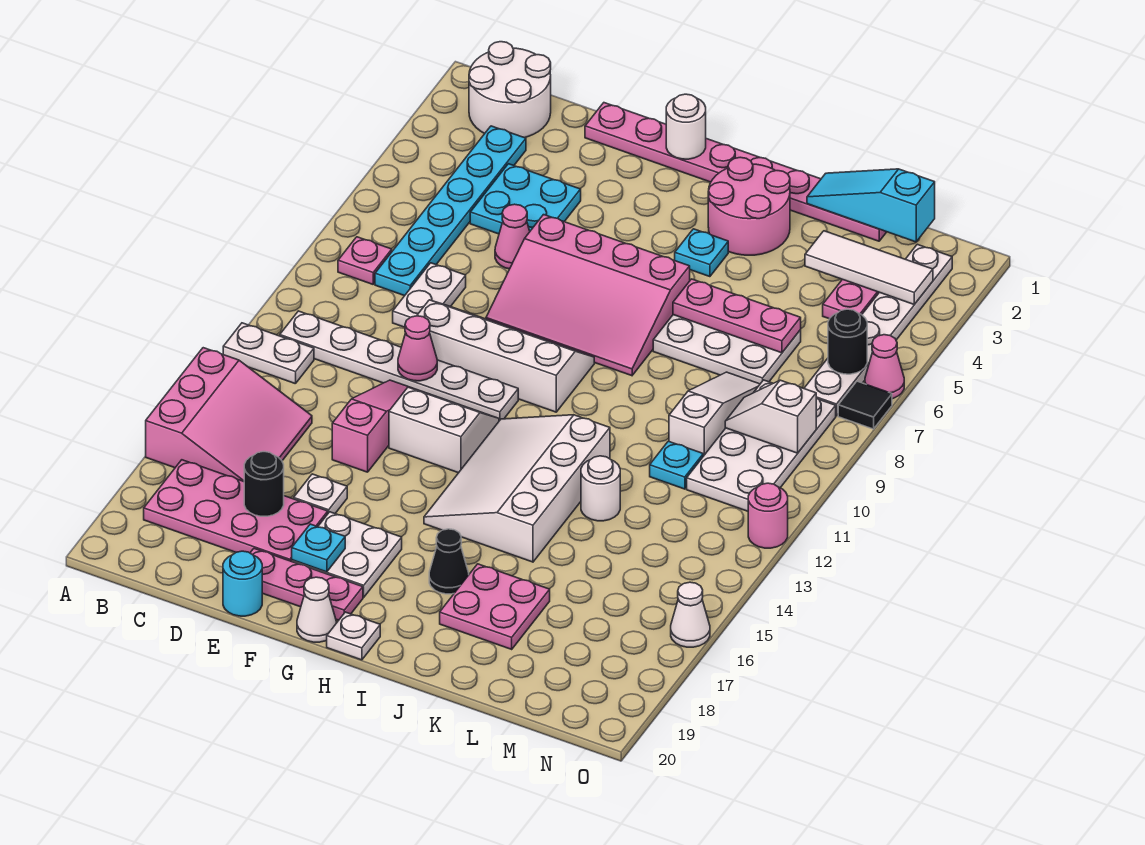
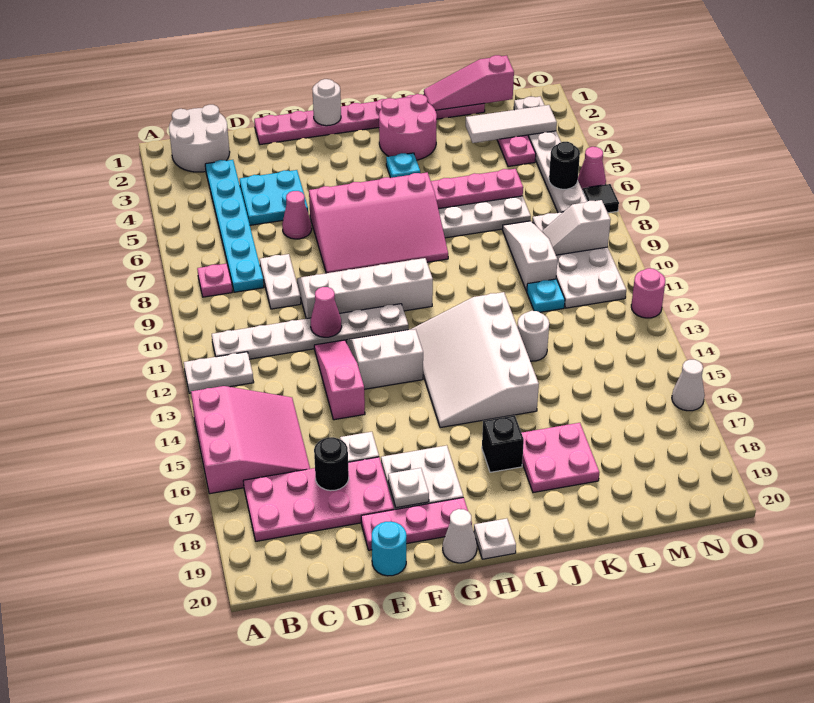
cyan 1x1 plate [292,524,345,572] -> white 1x1 plate [388,468,429,508]
black 1x1 cone [429,529,469,594] -> black 1x1 brick [482,415,524,472]
cyan 1x3 slope [807,169,935,242] -> pink 1x3 slope [424,55,514,110]

